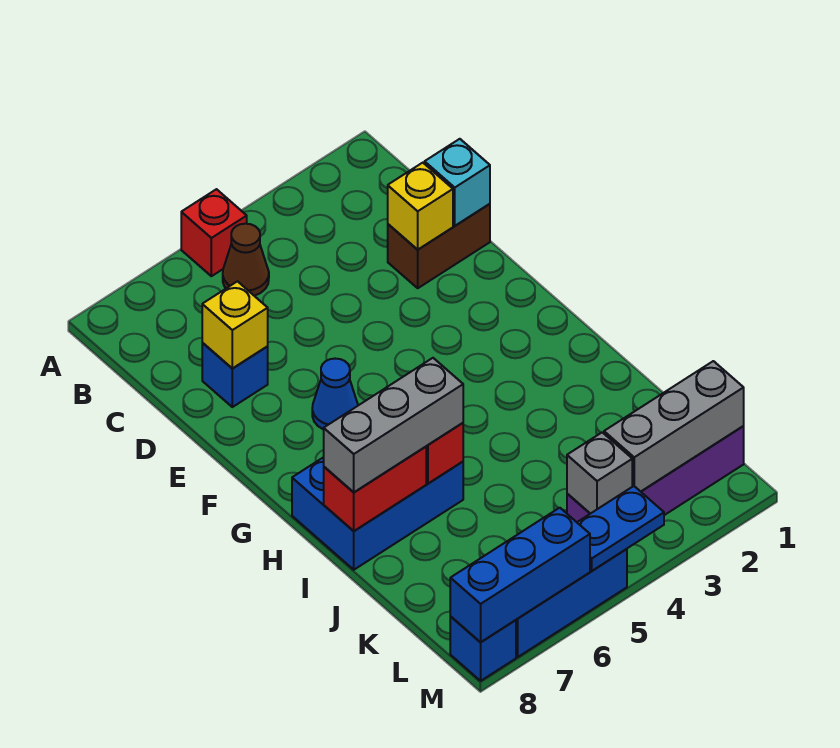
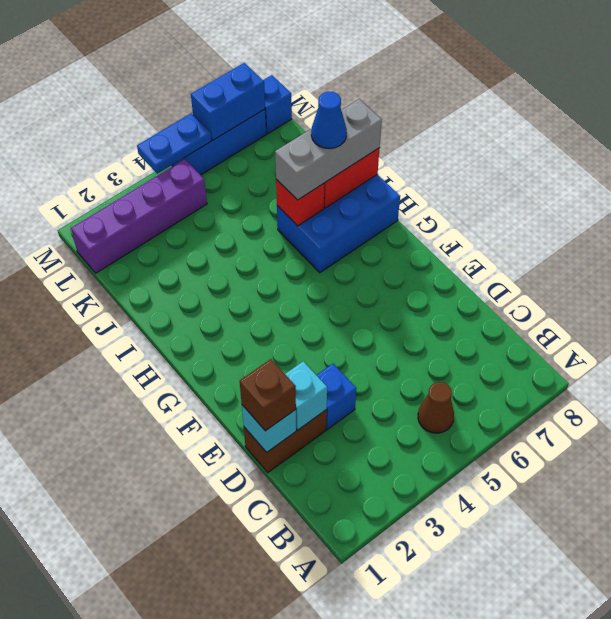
red 1x1 brick [181,189,247,276] -> none
none -> brown 1x1 brick [240,359,296,431]
yellow 1x1 brick [388,163,453,250] -> cyan 1x1 brick [285,361,327,430]
blue 1x1 brick [202,343,268,407] -> blue 1x1 brick moved to [317,364,356,429]
yellow 1x1 brick [202,281,268,369] -> none
blue 1x1 cone [312,359,358,430] -> blue 1x1 cone moved to [311,91,347,149]
grey 1x3 brick [604,361,744,492] -> none
grey 1x1 brick [567,432,632,514] -> none
blue 1x3 brick [450,508,590,642] -> blue 1x2 brick [191,63,265,140]

